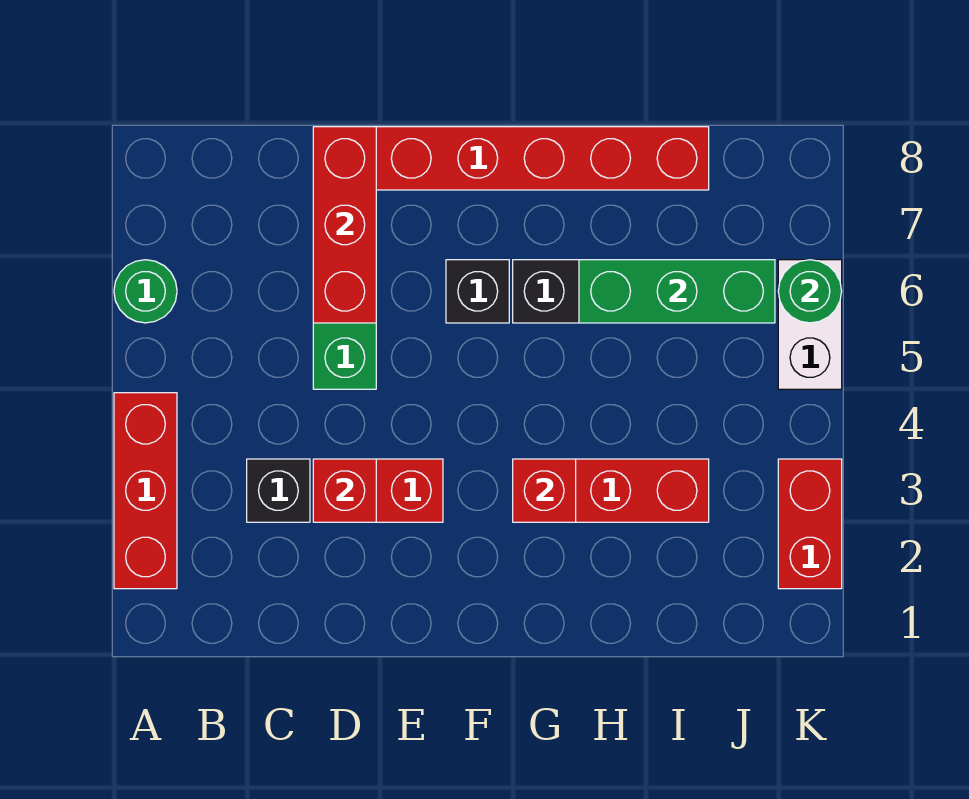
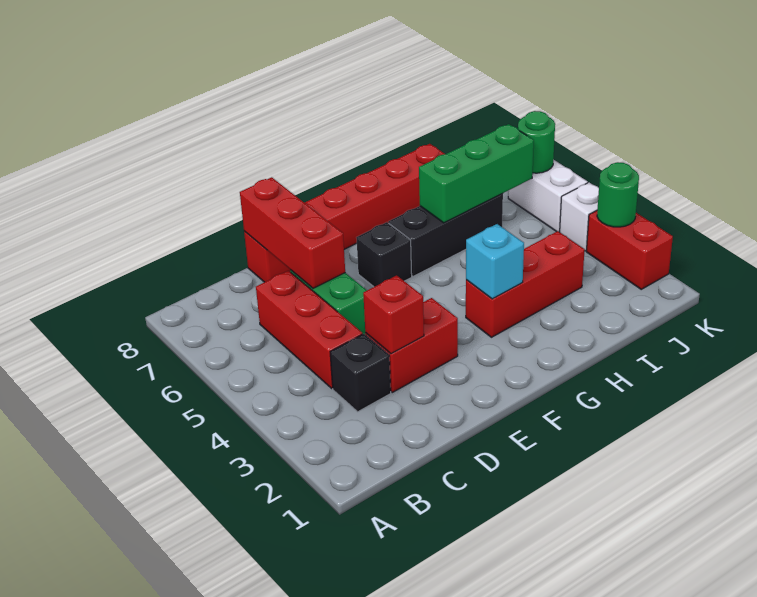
red 1x3 brick [114,393,177,589] -> red 1x3 brick moved to [256,271,362,388]
green 1x1 round brick [114,260,177,323] -> green 1x1 round brick moved to [597,162,639,227]
red 1x1 brick [513,459,576,522] -> cyan 1x1 brick [466,224,524,299]
none -> white 1x1 brick [560,183,599,251]

